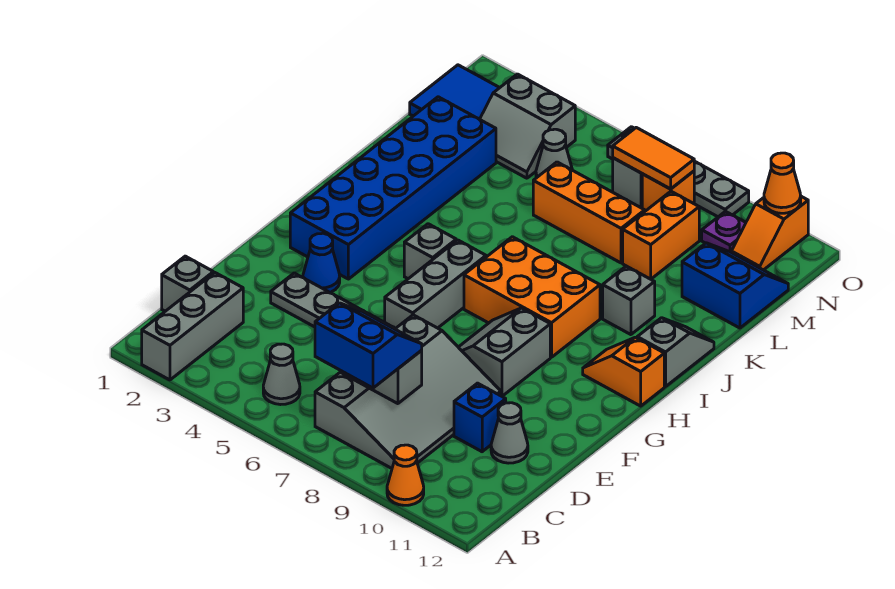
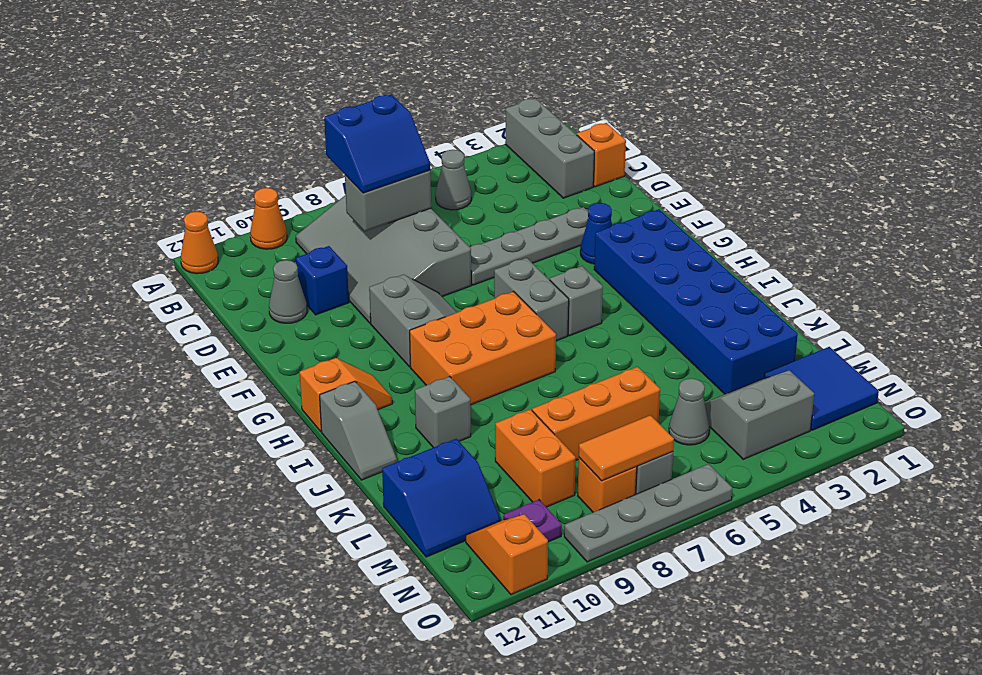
grey 1x1 brick [162,256,213,311] -> orange 1x1 brick [577,123,626,187]
grey 1x3 brick [385,240,486,328] -> grey 1x2 brick [494,258,569,341]
orange 1x1 cone [764,153,801,213] -> orange 1x1 cone moved to [181,212,218,274]

